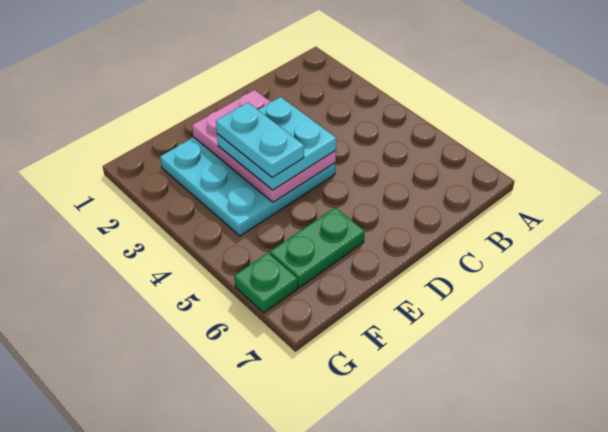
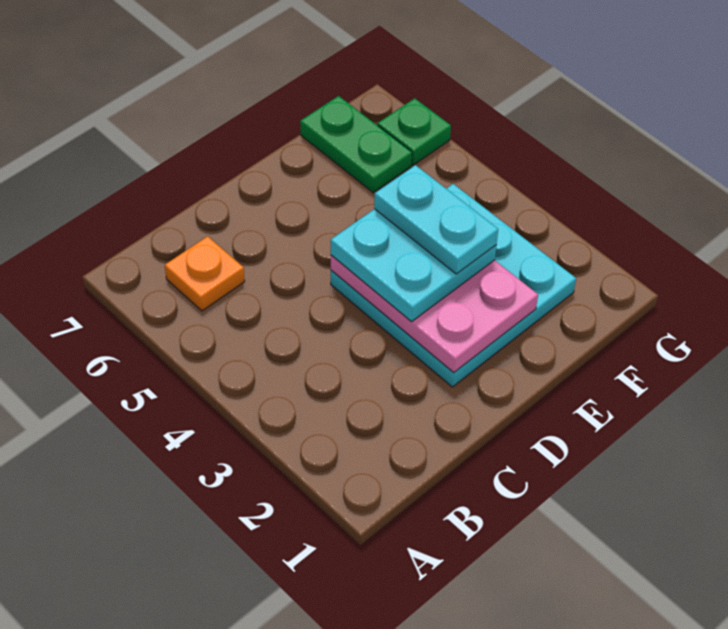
none -> orange 1x1 plate [165,236,245,311]
green 1x2 plate [270,208,365,288] -> green 1x2 plate turned to [300,96,412,193]

